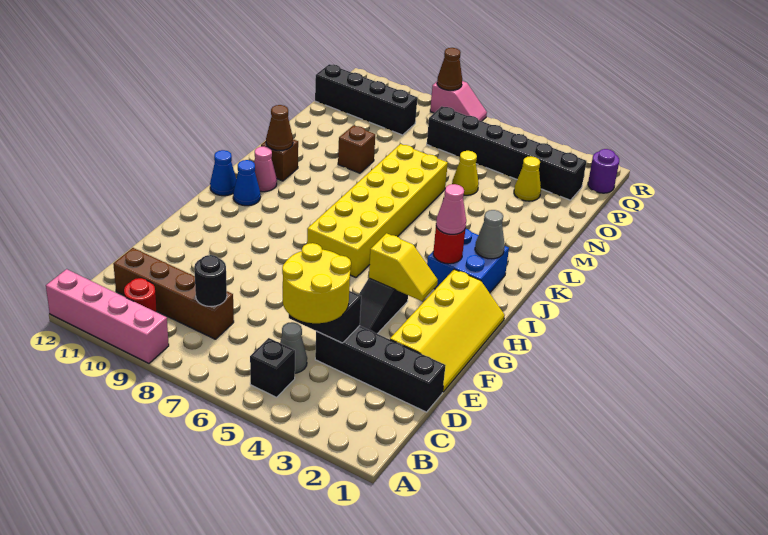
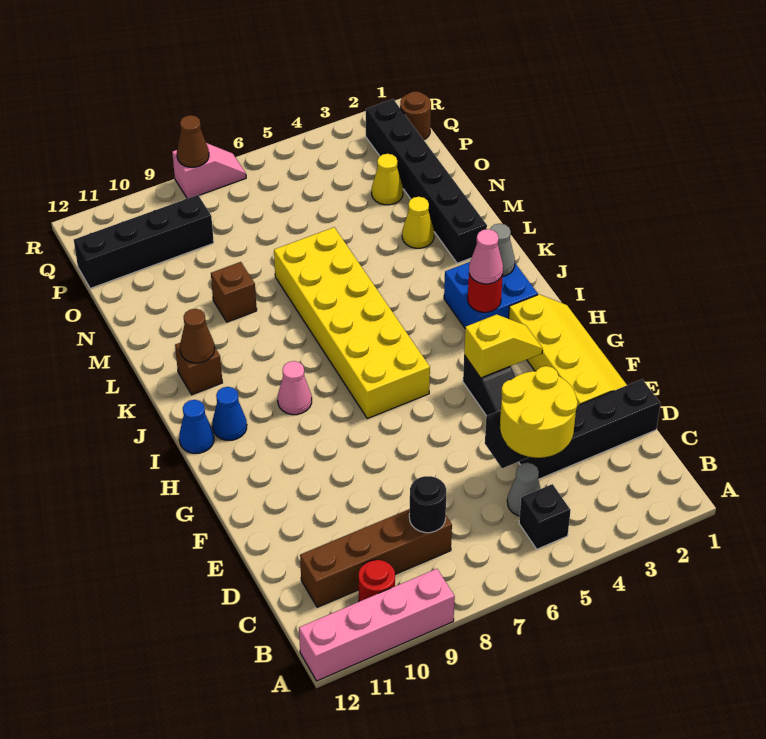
pink 1x1 cone [254,146,277,192] -> pink 1x1 cone moved to [278,361,312,415]
yellow 1x1 cone [452,151,479,195] -> yellow 1x1 cone moved to [402,197,434,248]
black 1x6 brick [427,106,587,200] -> black 1x6 brick turned to [366,99,487,263]
purple 1x1 round brick [588,149,619,193] -> brown 1x1 round brick [400,91,431,140]

